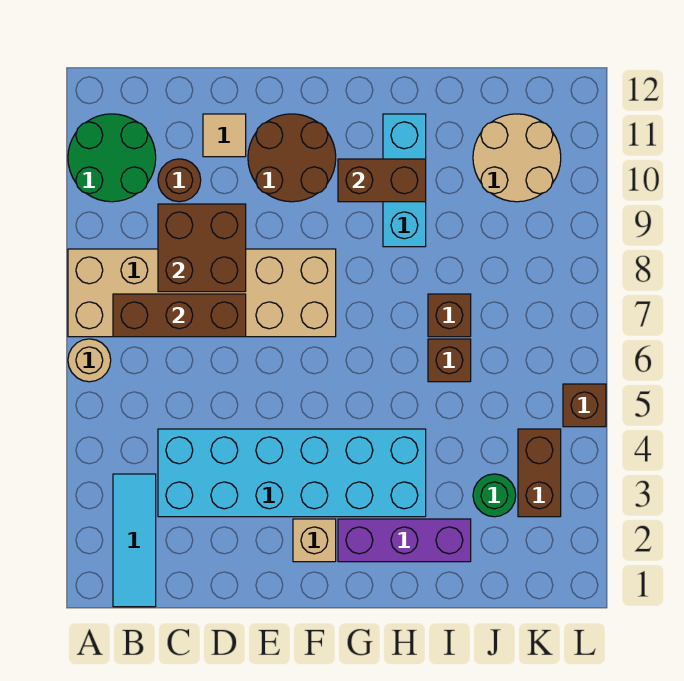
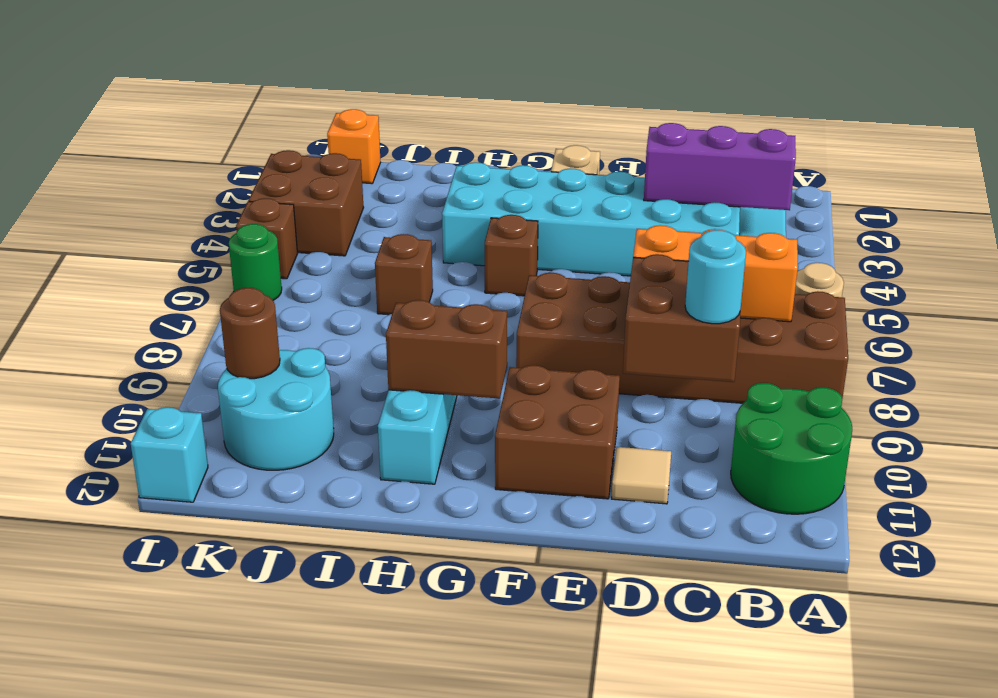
tan 2x6 brick [68,249,336,337] -> brown 2x6 brick [516,273,848,403]
brown 1x3 brick [113,294,246,337] -> orange 1x3 brick [633,225,798,322]
none -> cyan 1x1 round brick [685,230,746,324]
brown 1x1 round brick [158,159,201,202] -> brown 1x1 round brick moved to [220,288,280,379]
brown 2x2 round brick [248,114,336,202] -> brown 2x2 brick [495,365,620,499]
purple 1x3 brick [338,519,471,562] -> purple 1x3 brick moved to [644,123,796,210]
brown 1x1 brick [428,294,471,337] -> brown 1x1 brick moved to [485,215,538,296]
green 1x1 round brick [473,474,516,517] -> green 1x1 round brick moved to [229,224,282,300]
tan 2x2 round brick [473,114,561,202] -> cyan 2x2 round brick [218,348,334,470]
none -> orange 1x1 brick [327,109,381,184]
brown 1x2 brick [518,429,561,517] -> brown 2x2 brick [248,150,364,256]
none -> cyan 1x1 brick [131,407,208,502]

